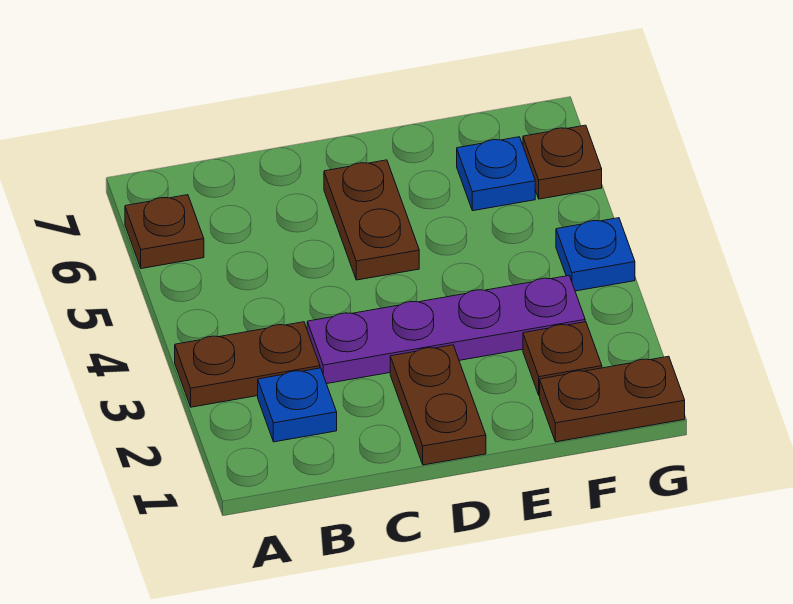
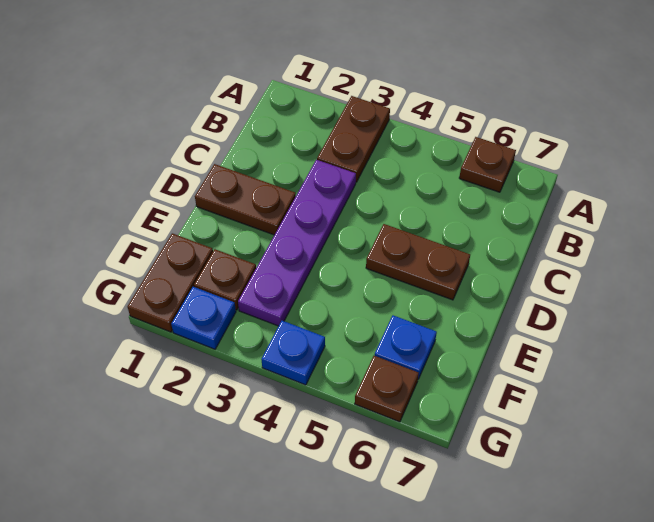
blue 1x1 plate [258,368,337,442] -> blue 1x1 plate moved to [171,287,236,349]

